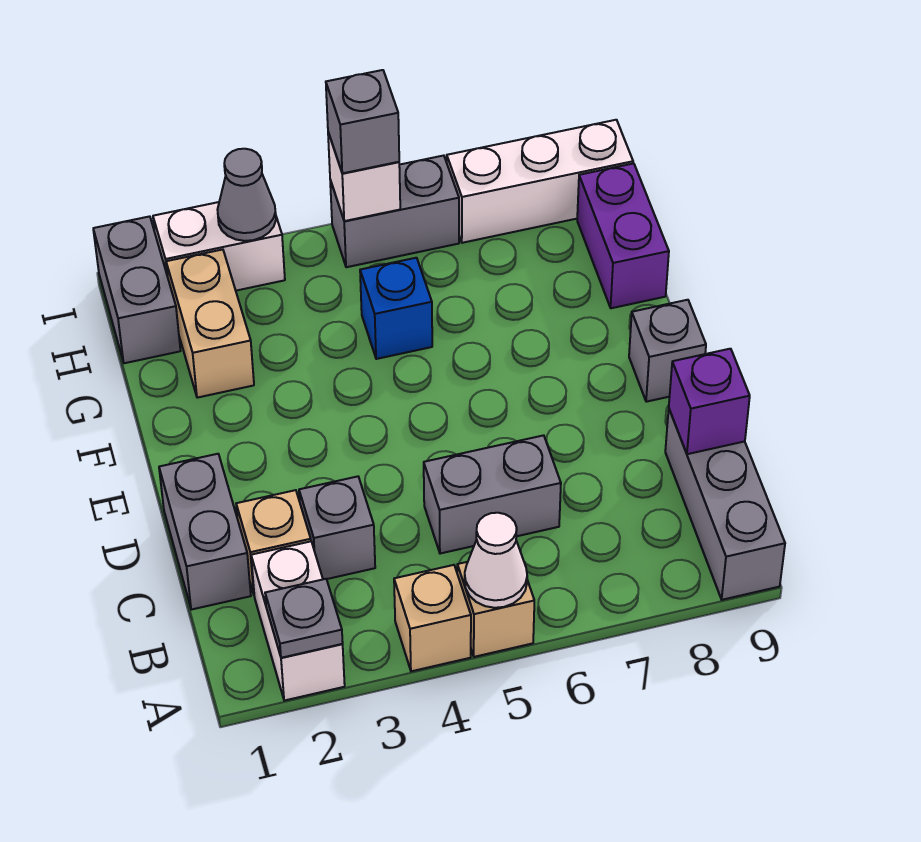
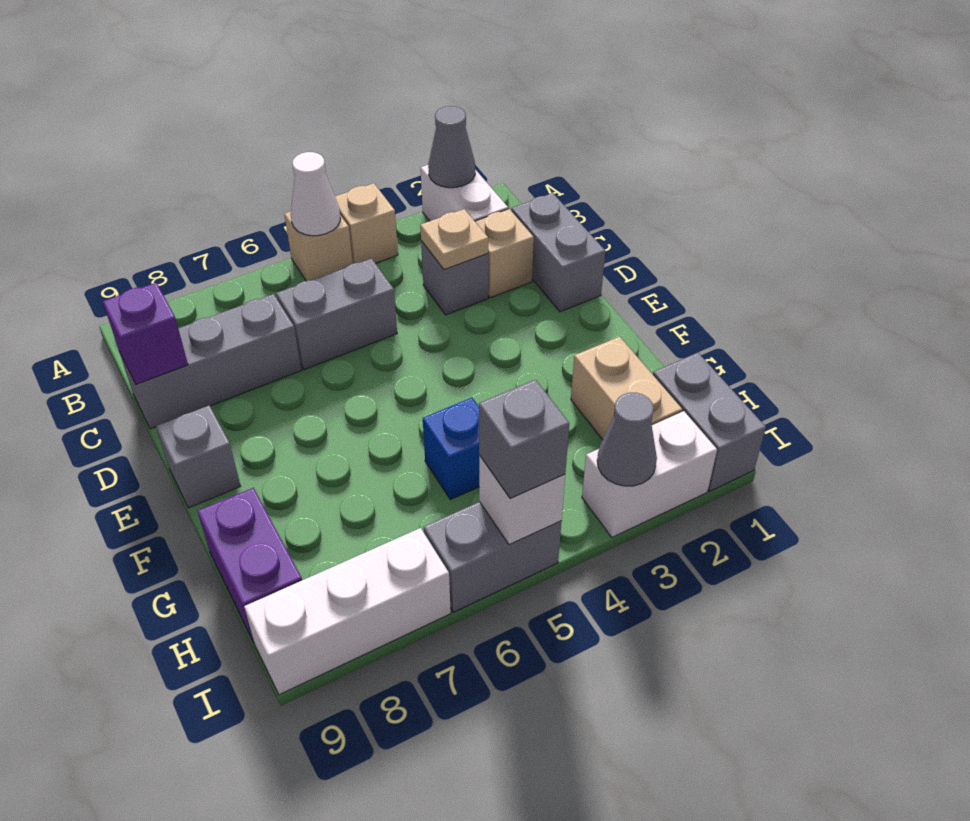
grey 1x1 plate [265,579,343,658] -> grey 1x1 cone [428,106,475,188]
grey 1x3 brick [665,410,785,600] -> grey 1x3 brick turned to [119,294,301,429]
none -> tan 1x1 plate [420,209,488,270]

